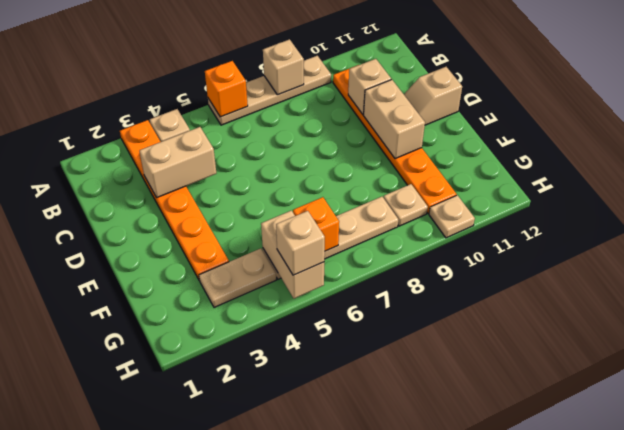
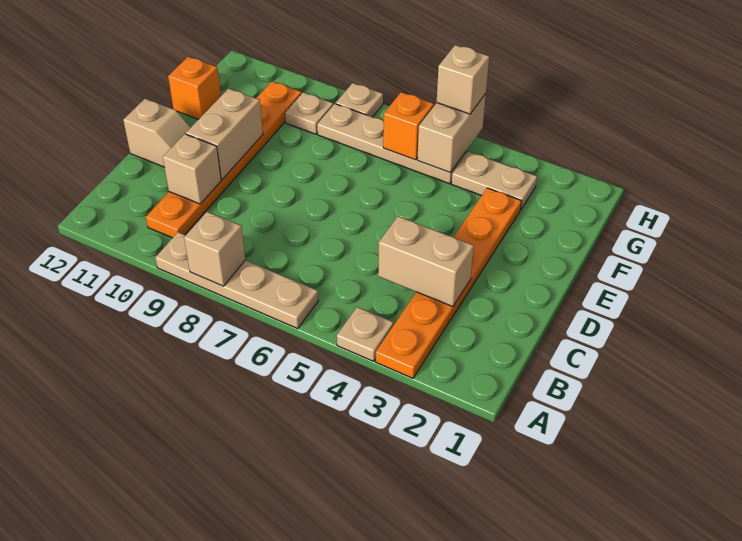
orange 1x1 brick [205,61,248,117] -> orange 1x1 brick moved to [168,56,221,119]
tan 1x1 plate [429,195,475,238] -> tan 1x1 plate moved to [336,83,383,117]

